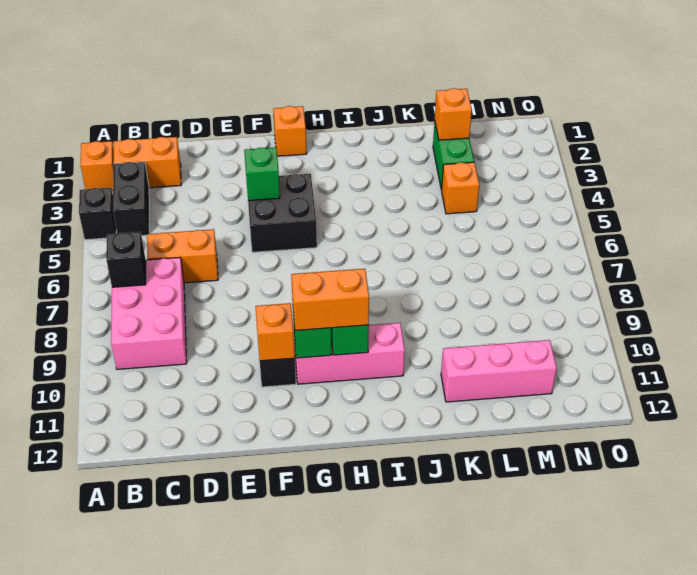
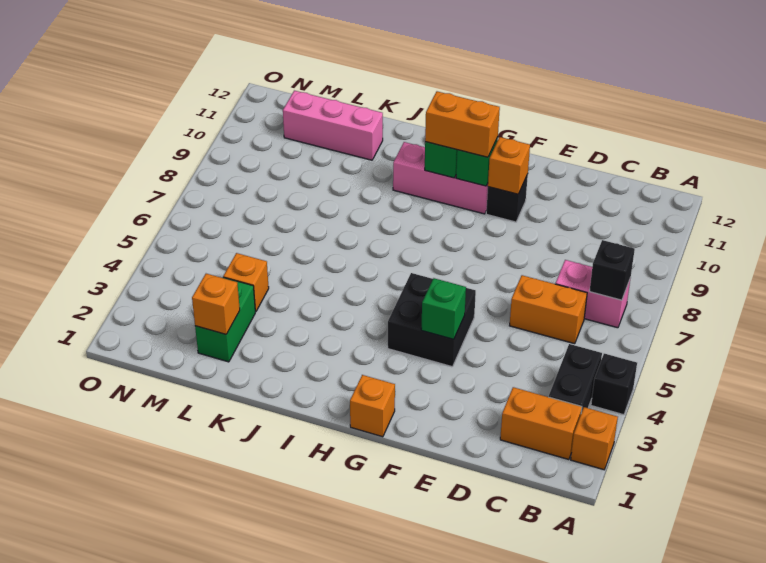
pink 2x3 brick [111,257,187,369] -> pink 1x2 brick [556,260,630,328]

